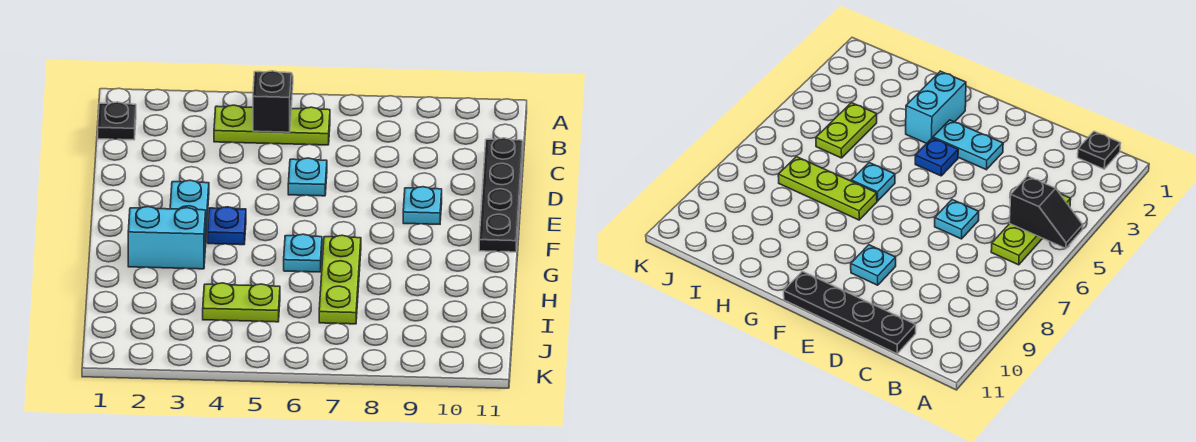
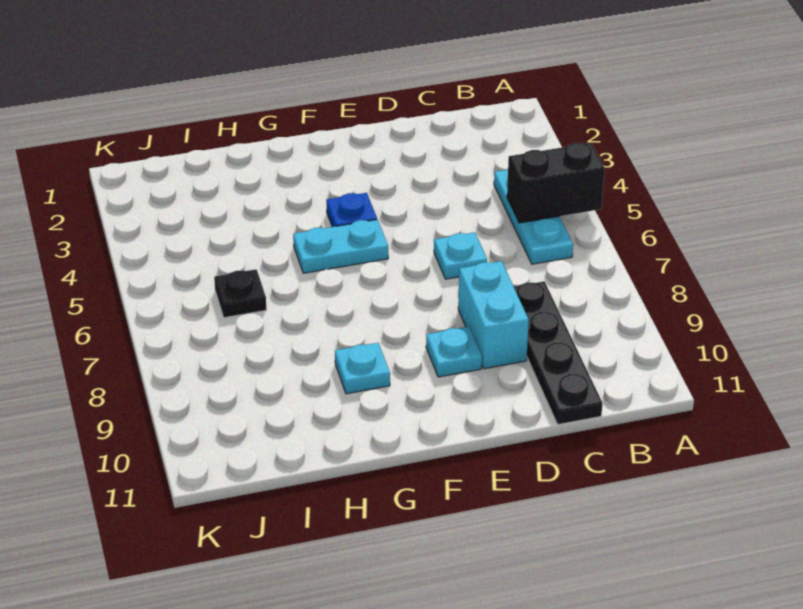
black 1x2 slope [253,71,293,132] -> black 1x2 brick [507,143,605,223]
black 1x1 plate [98,102,136,140] -> black 1x1 plate moved to [214,269,267,318]
lime 1x3 plate [214,105,330,145] -> cyan 1x3 plate [494,170,573,264]
black 1x4 plate [479,138,523,252] -> black 1x4 plate turned to [514,281,602,424]
cyan 1x2 plate [170,180,209,232] -> cyan 1x2 plate moved to [293,220,388,273]
cyan 1x2 brick [128,207,206,269] -> cyan 1x2 brick moved to [458,261,529,369]
cyan 1x1 plate [284,234,322,272] -> cyan 1x1 plate moved to [335,343,390,394]
lime 1x3 plate [319,235,361,324] -> none
lime 1x2 plate [203,283,280,322] -> none

